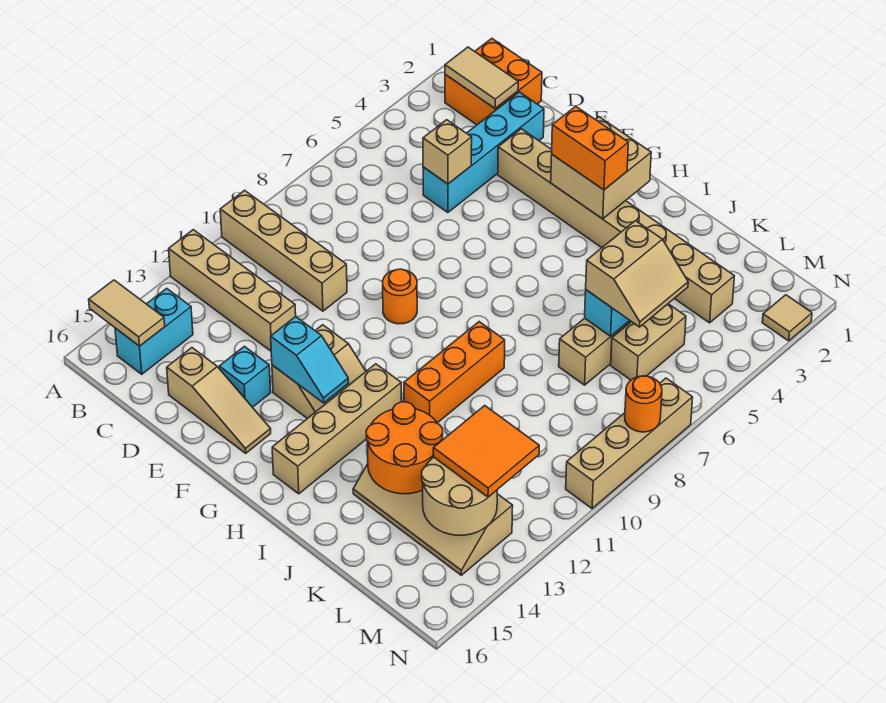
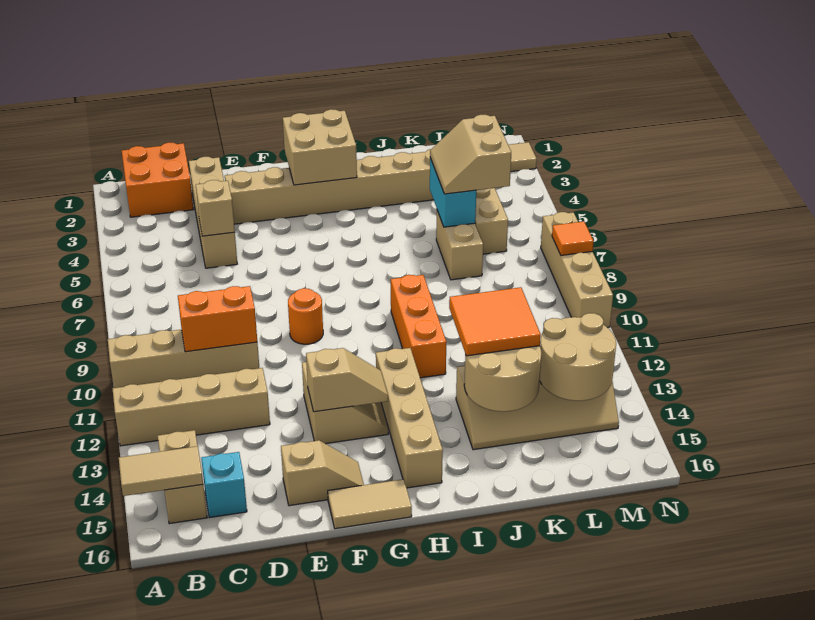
tan 1x2 tile [445,47,518,108] -> tan 1x2 tile moved to [328,479,412,529]
cyan 1x2 brick [115,288,193,374] -> tan 1x2 brick [158,430,207,524]
cyan 1x4 brick [423,92,544,212] -> tan 1x4 brick [189,157,237,268]
tan 1x3 slope [167,348,271,453] -> tan 1x2 slope [281,440,364,506]
cyan 1x1 brick [219,346,271,407] -> cyan 1x1 brick moved to [201,452,247,518]
cyan 1x2 slope [271,317,349,403] -> tan 1x2 slope [306,348,388,412]
orange 1x2 brick [552,106,628,190] -> orange 1x2 brick moved to [178,286,257,352]
orange 2x2 round brick [366,402,443,494] -> tan 2x2 round brick [464,346,541,412]
tan 2x2 slope [586,221,688,327] -> tan 2x2 slope turned to [430,115,511,194]
orange 2x2 tile [433,406,539,497] -> orange 2x2 tile moved to [449,287,541,356]
orange 1x1 round brick [625,376,662,432] -> orange 1x1 tile [552,221,594,255]

